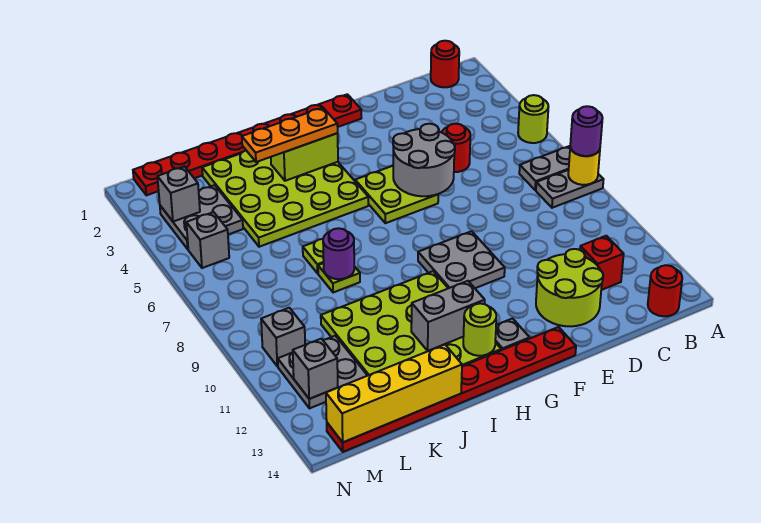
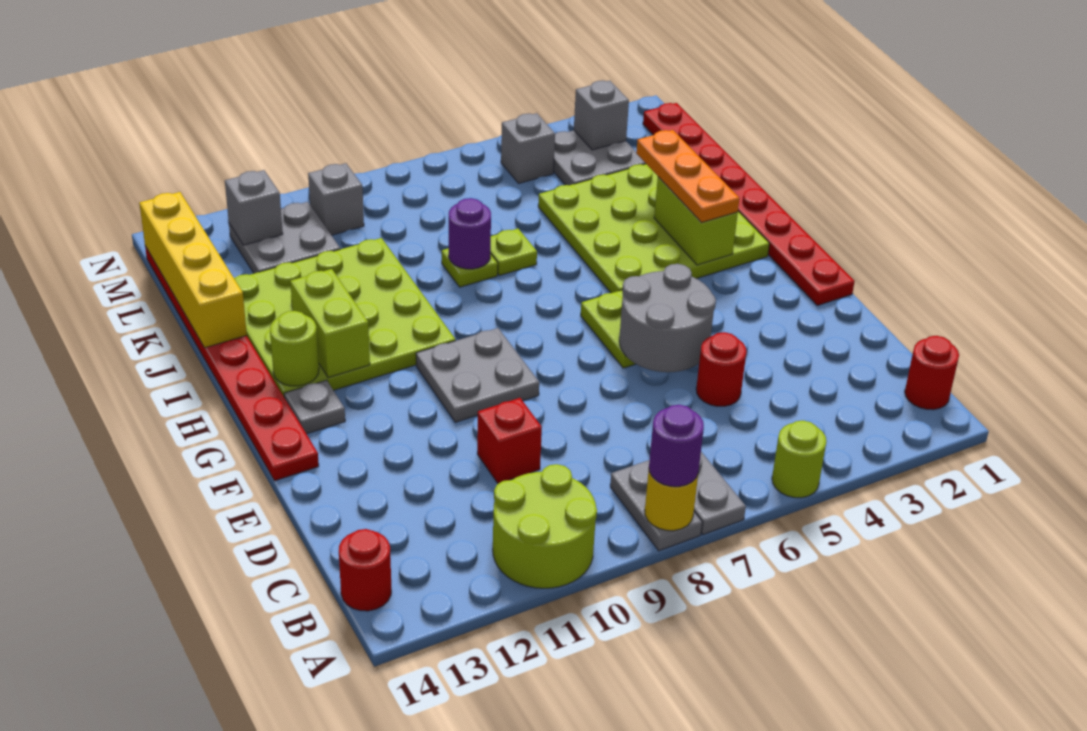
red 1x1 brick [580,236,624,290] -> red 1x1 brick moved to [477,398,542,484]
lime 2x2 round brick [536,249,603,326] -> lime 2x2 round brick moved to [493,464,597,588]
grey 1x2 brick [411,281,485,351] -> lime 1x2 brick [290,269,370,378]

